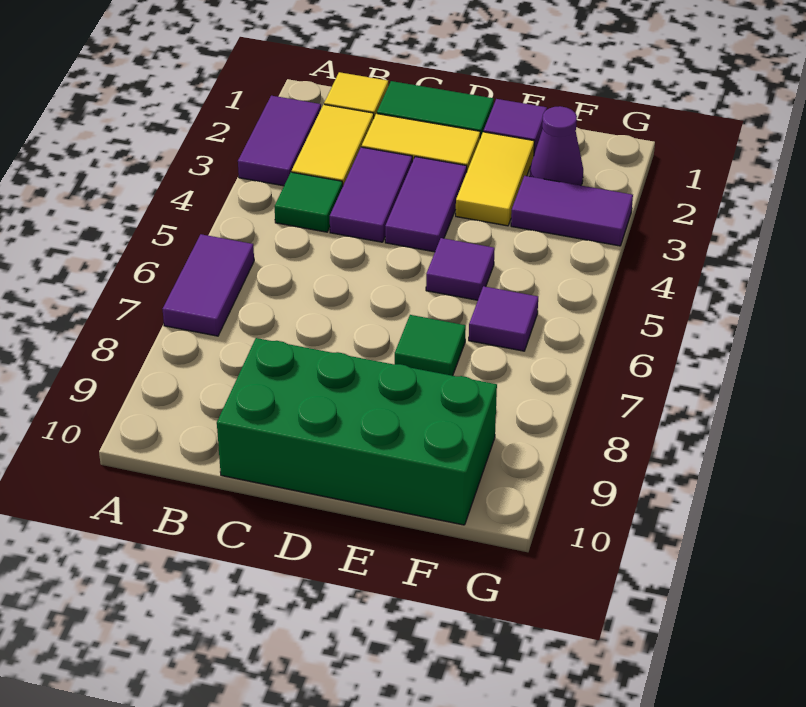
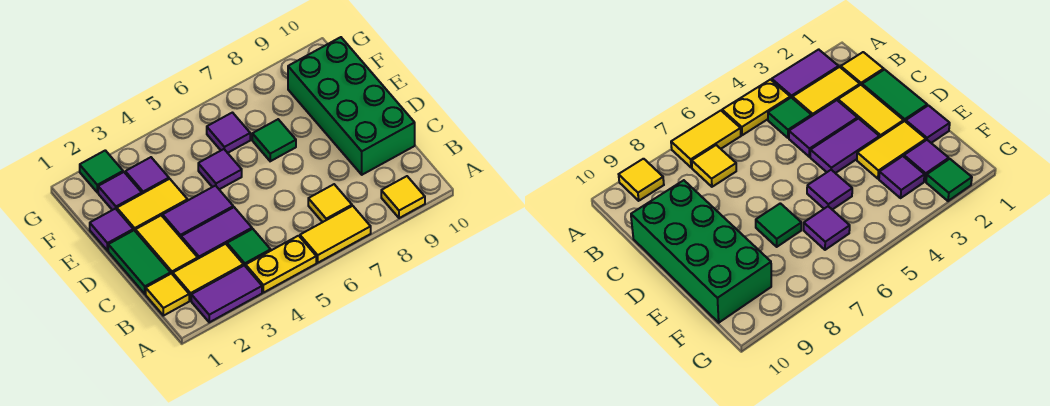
none -> yellow 1x2 plate [246,236,316,293]
purple 1x2 tile [163,234,254,336] -> yellow 1x2 tile [300,206,371,263]
none -> yellow 1x1 tile [381,176,425,218]
none -> yellow 1x1 tile [308,184,352,222]
purple 1x1 cone [530,106,583,185] -> purple 1x1 tile [98,172,142,210]
purple 1x2 tile [511,176,633,246] -> purple 1x1 tile [125,157,169,194]
none -> green 1x1 tile [80,150,123,192]

